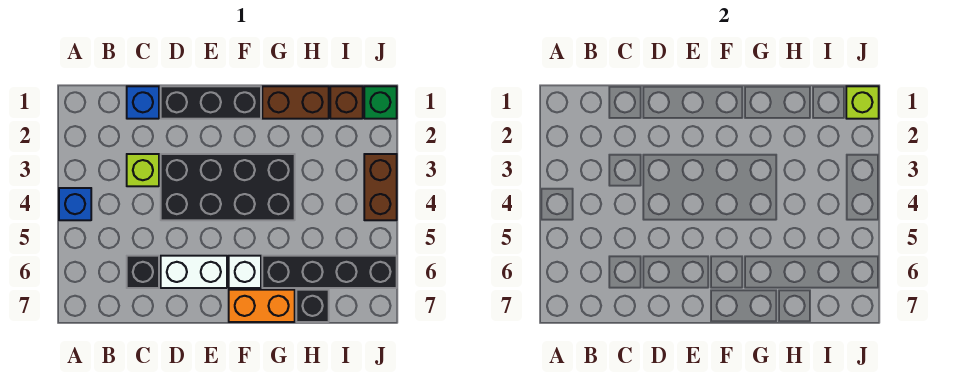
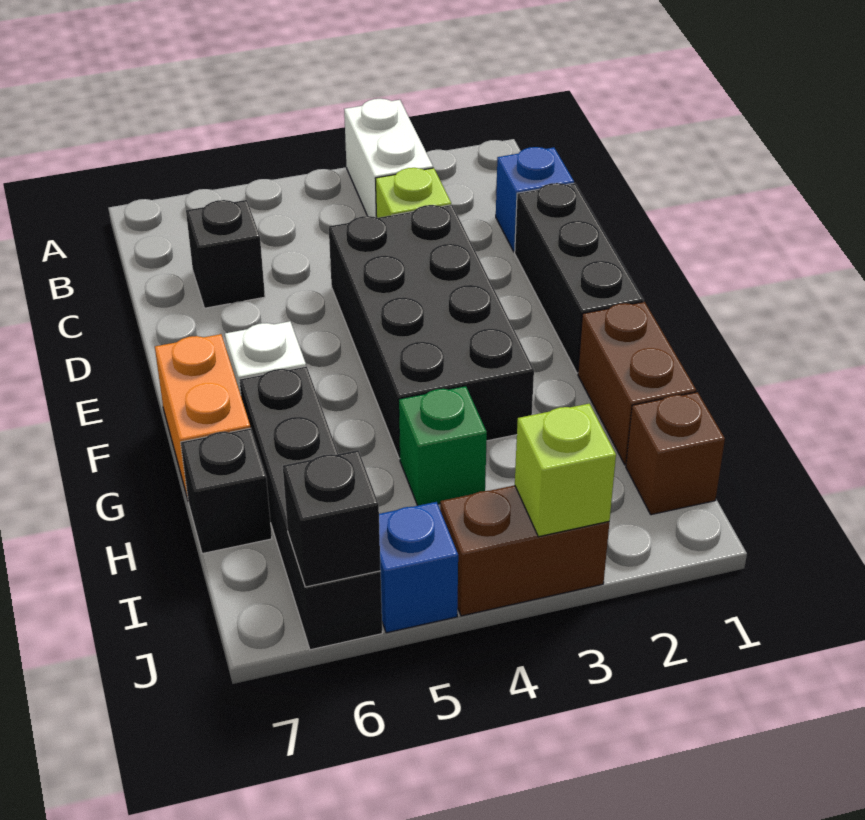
blue 1x1 brick [59,188,91,220] -> blue 1x1 brick moved to [379,502,458,633]
white 1x2 brick [161,256,227,288] -> white 1x2 brick moved to [344,99,433,217]
green 1x1 brick [364,86,397,119] -> green 1x1 brick moved to [399,386,487,506]
lime 1x1 brick [846,86,879,119] -> lime 1x1 brick moved to [515,404,616,537]
none -> black 1x1 brick [283,450,381,587]

